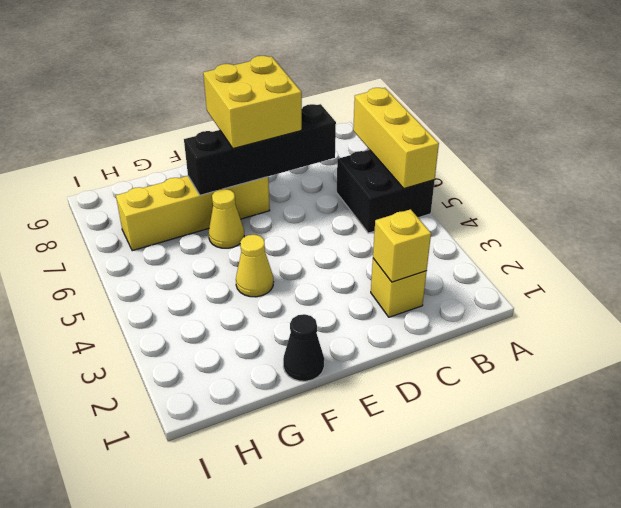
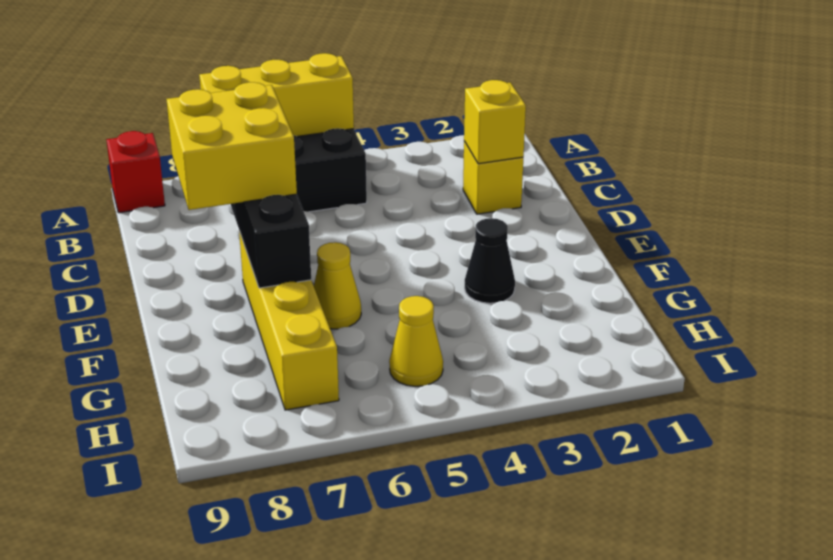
none -> red 1x1 brick [106,131,165,213]
black 1x1 cone [283,314,324,381] -> black 1x1 cone moved to [465,218,515,303]
yellow 1x1 cone [236,235,273,297] -> yellow 1x1 cone moved to [389,296,443,386]

